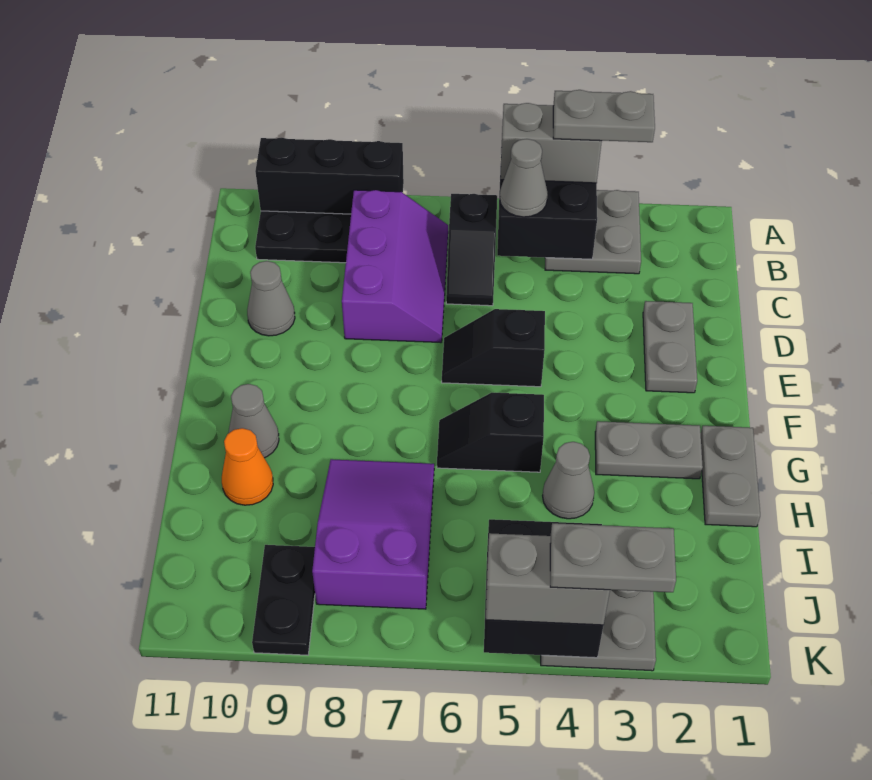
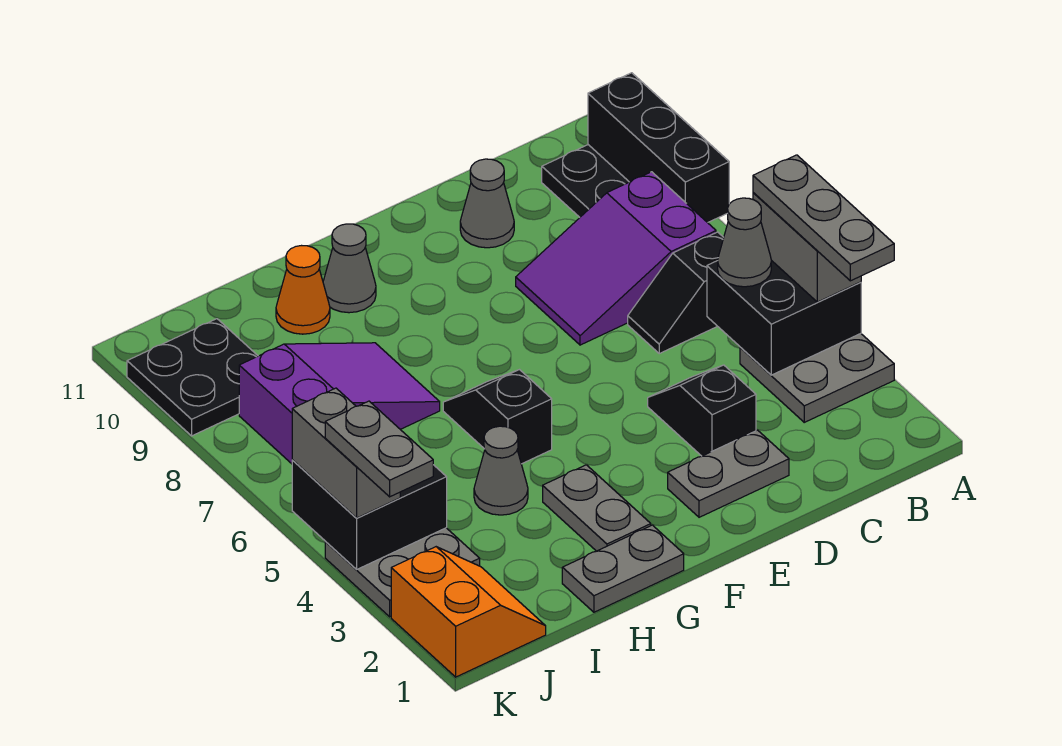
grey 1x2 plate [553,90,655,142] -> grey 1x3 plate [753,155,894,281]
purple 2x3 slope [342,190,448,343] -> purple 2x3 slope turned to [516,172,716,345]
black 1x2 slope [442,309,545,387] -> black 1x2 slope moved to [648,365,756,456]
none -> orange 2x2 slope [391,547,546,677]
black 1x2 plate [252,545,315,655] -> black 2x2 plate [127,319,258,436]

